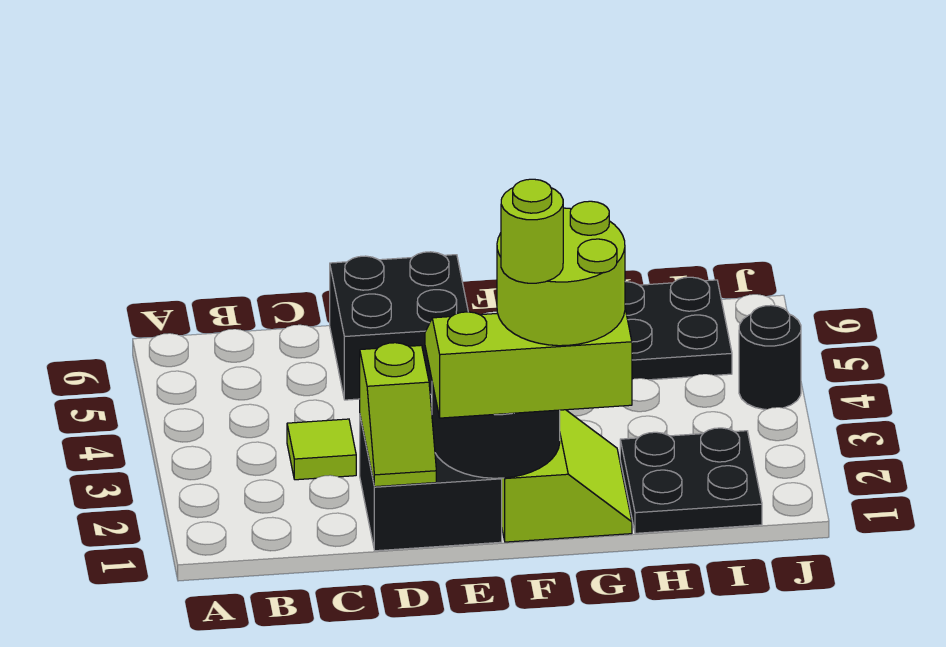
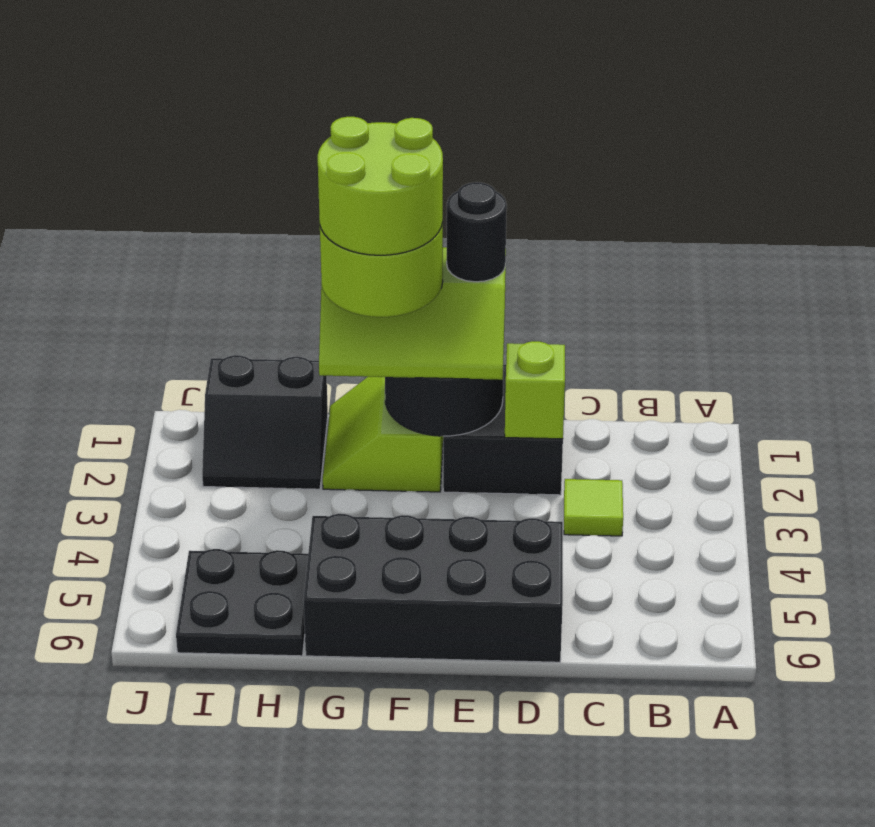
black 2x2 brick [330,252,468,400] -> black 2x4 brick [303,514,563,662]
lime 1x1 round brick [501,179,563,283] -> lime 2x2 round brick [318,117,443,255]
black 2x2 plate [620,428,762,533] -> black 2x2 slope [202,355,328,489]
black 1x1 round brick [739,305,801,409] -> black 1x1 round brick moved to [447,182,507,282]

